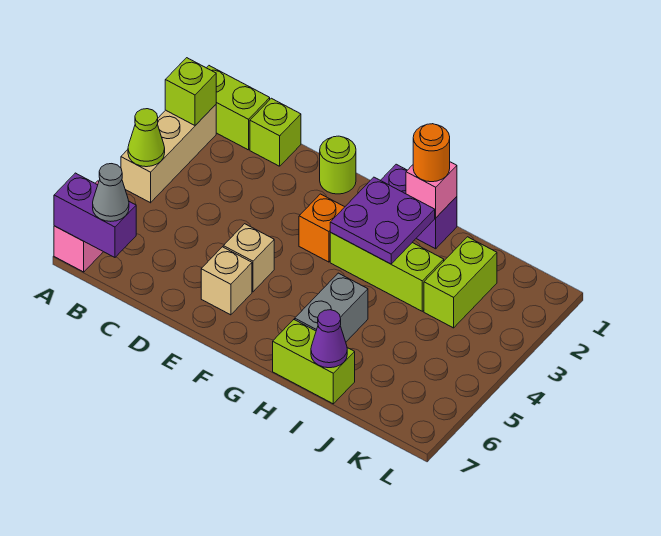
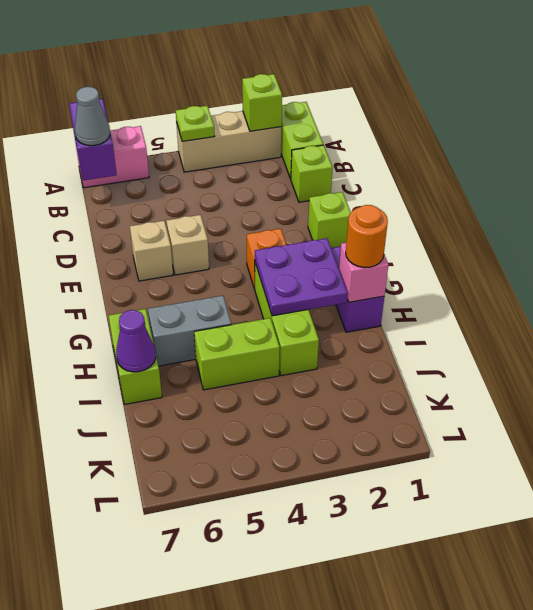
lime 1x1 cone [128,109,165,167] -> lime 1x1 plate [176,106,214,141]
lime 1x1 round brick [320,136,356,194] -> lime 1x1 brick [308,192,351,248]
lime 1x2 brick [424,237,497,328] -> lime 1x2 brick moved to [194,318,280,390]

